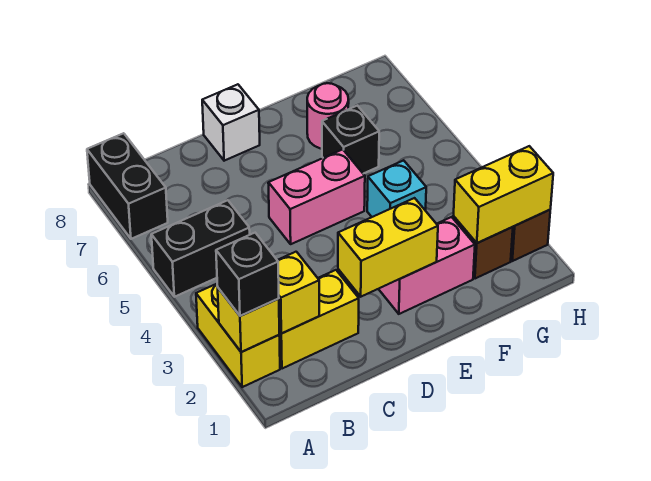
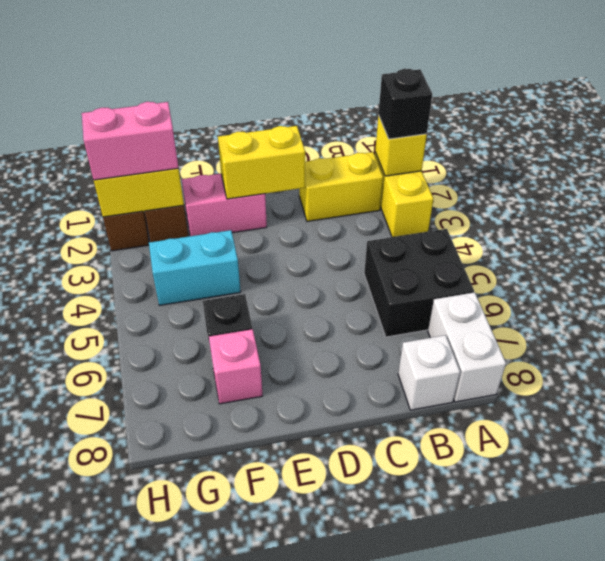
black 1x2 brick [151,200,250,297] -> black 2x2 brick [364,229,474,337]
black 1x2 brick [87,133,168,239] -> white 1x2 brick [428,292,506,402]
yellow 1x1 brick [277,252,319,334] -> none
pink 1x2 brick [268,149,365,244] -> pink 1x2 brick moved to [82,102,178,180]
white 1x1 brick [202,84,260,161] -> white 1x1 brick moved to [398,335,460,410]
cyan 1x1 brick [367,160,426,217] -> cyan 1x2 brick [149,230,241,305]
pink 1x1 round brick [307,83,349,149] -> pink 1x1 brick [209,329,263,404]

